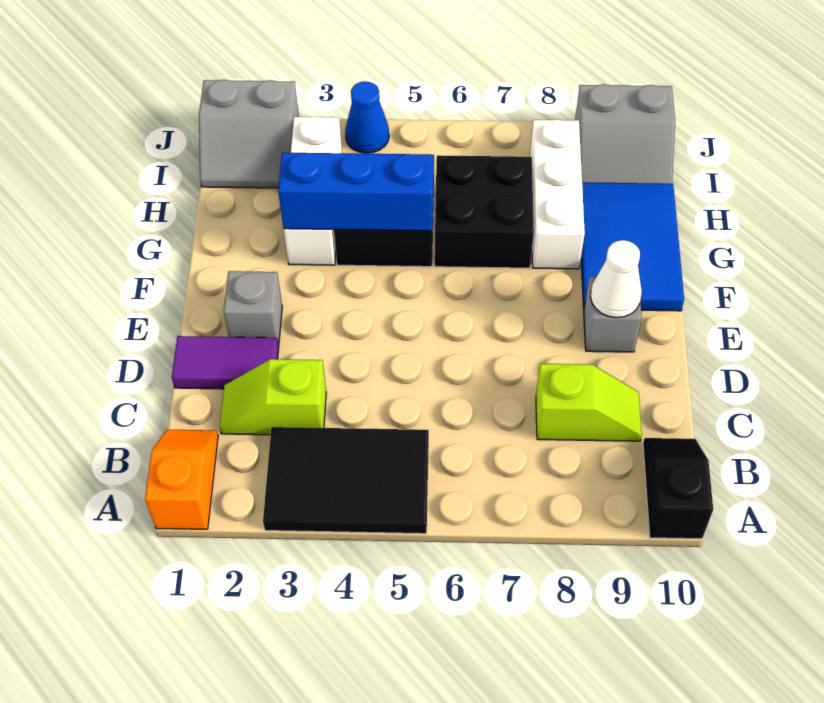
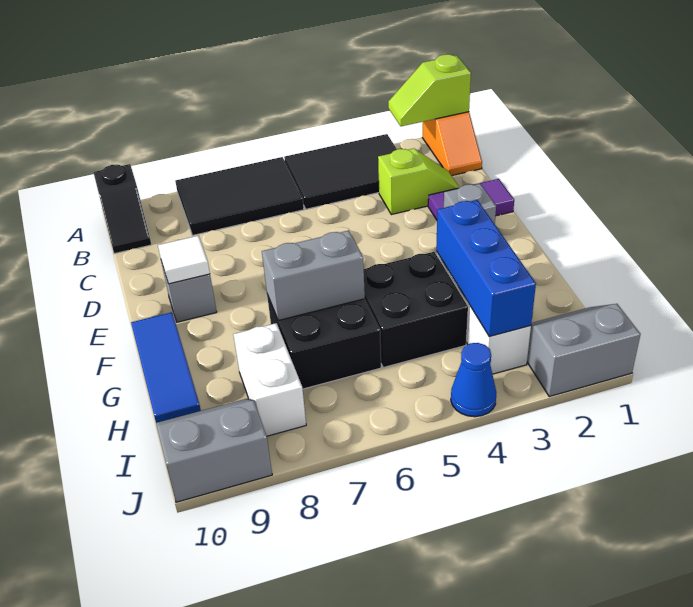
none -> black 2x3 tile [175,157,304,235]
lime 1x2 slope [536,364,642,441] -> lime 1x2 slope moved to [388,54,471,126]
white 1x1 cone [590,240,642,318] -> white 1x1 tile [158,236,210,284]
blue 2x3 tile [581,182,684,311] -> blue 1x3 tile [131,312,201,423]
blue 1x3 brick [278,153,434,231] -> blue 1x3 brick turned to [436,200,536,336]
none -> grey 1x2 brick [262,230,365,320]
white 1x3 brick [530,120,585,269] -> white 1x2 brick [233,323,306,436]

